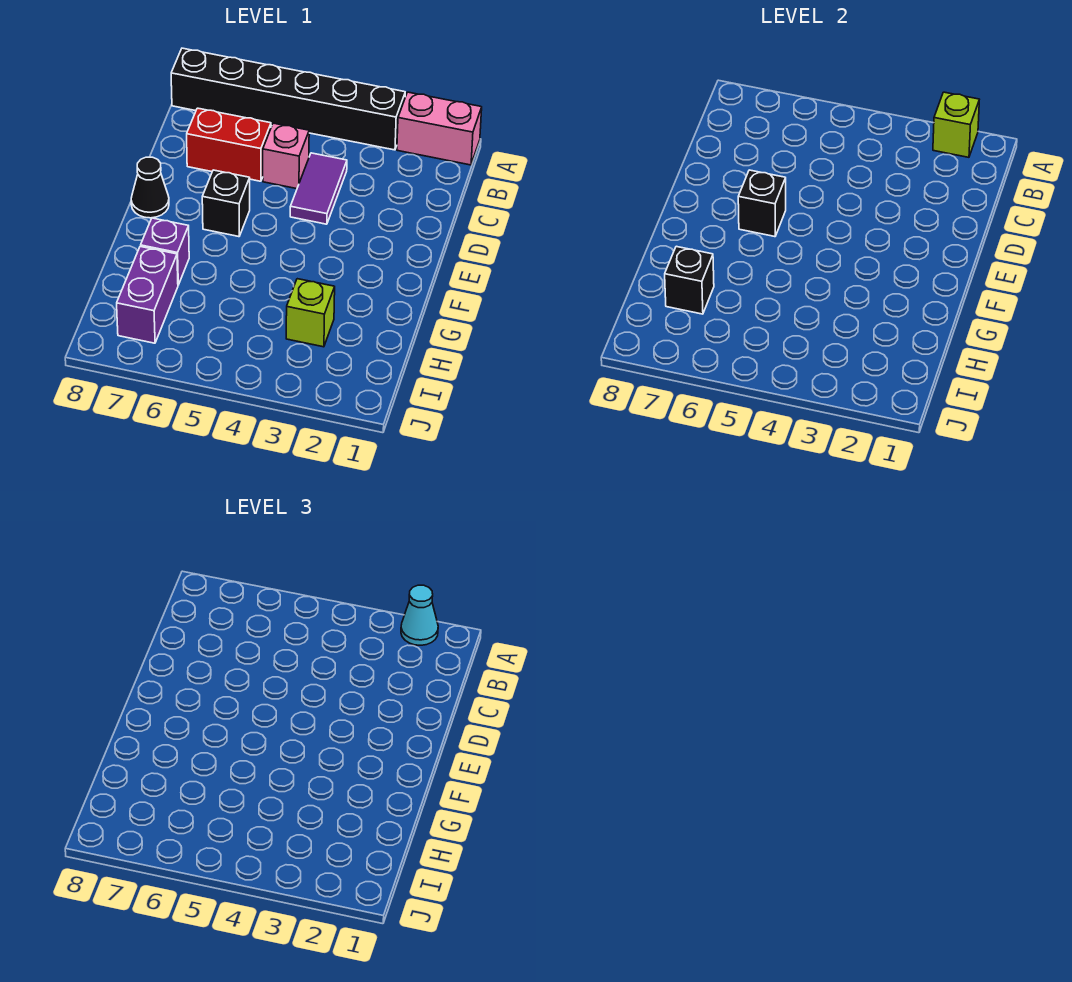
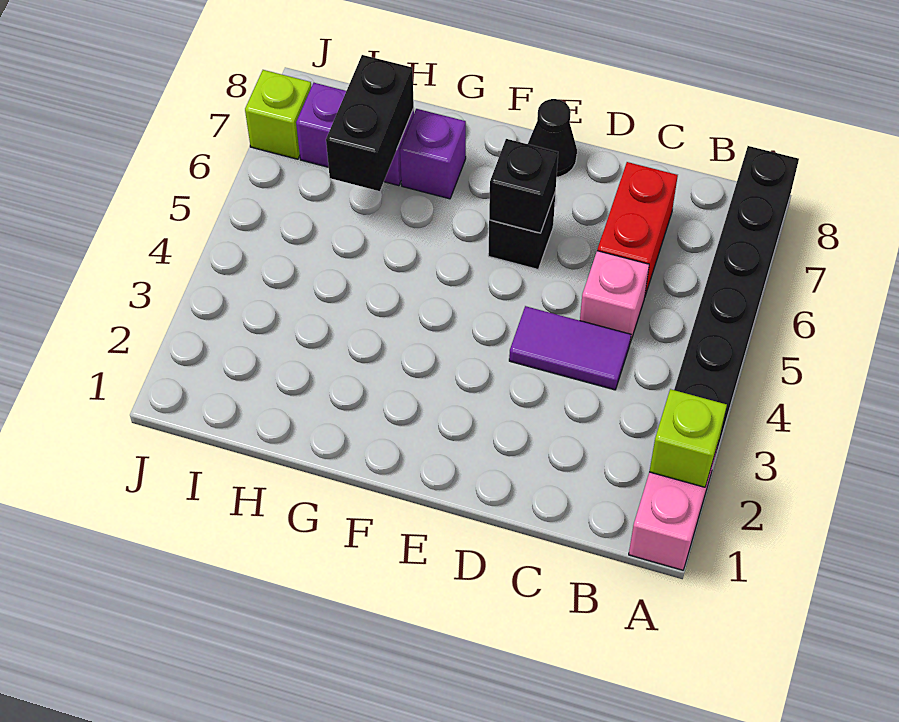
cyan 1x1 cone [401,585,438,645] -> none
lime 1x1 brick [286,279,335,347] -> lime 1x1 brick moved to [245,70,312,159]
black 1x1 brick [665,246,714,314] -> black 1x2 brick [326,55,414,191]

